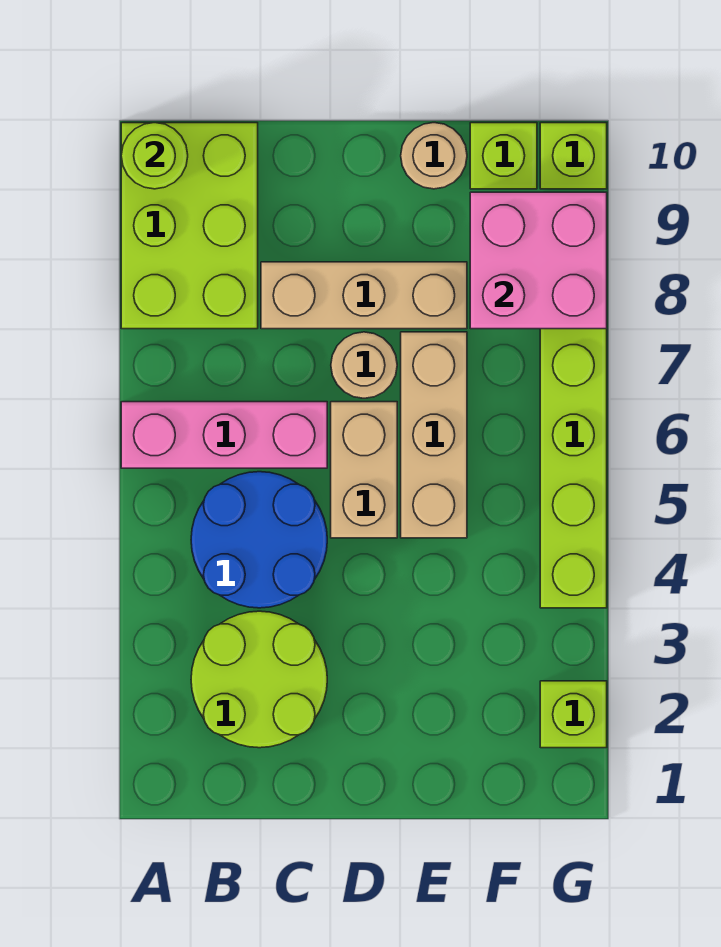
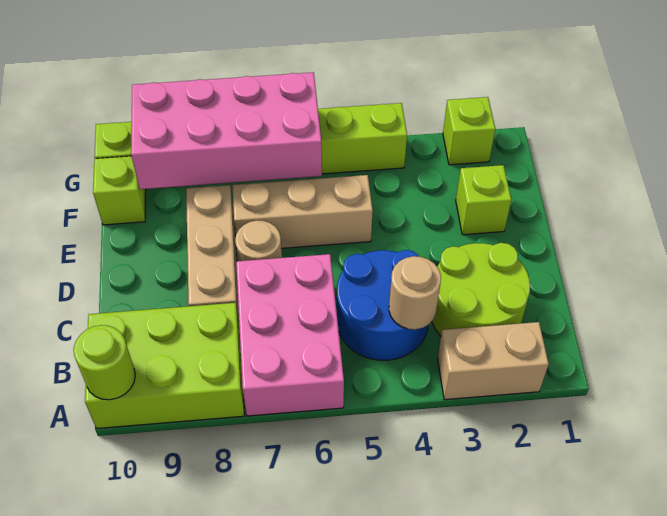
pink 1x3 brick [121,402,327,468] -> pink 2x3 brick [236,254,344,416]
tan 1x2 brick [331,402,397,538] -> tan 1x2 brick moved to [437,322,549,400]
none -> lime 1x1 brick [456,165,511,235]
tan 1x1 round brick [401,123,467,189] -> tan 1x1 round brick moved to [389,256,441,329]
pink 2x2 brick [470,192,607,329] -> pink 2x4 brick [131,72,322,189]

